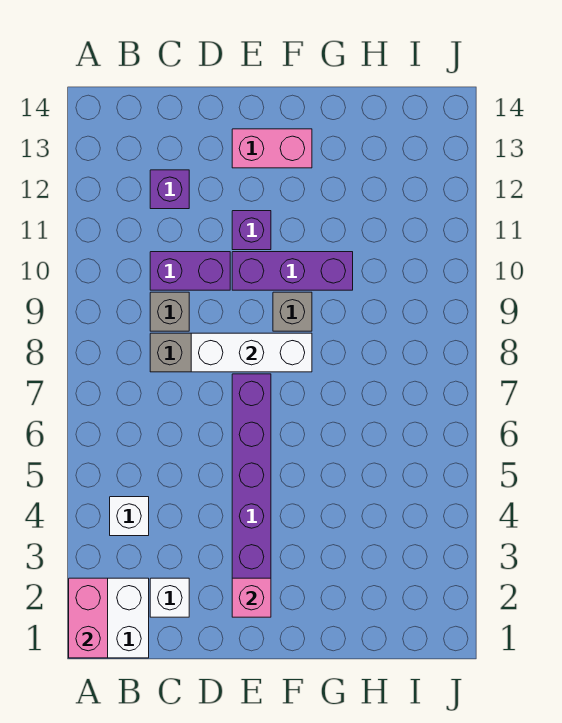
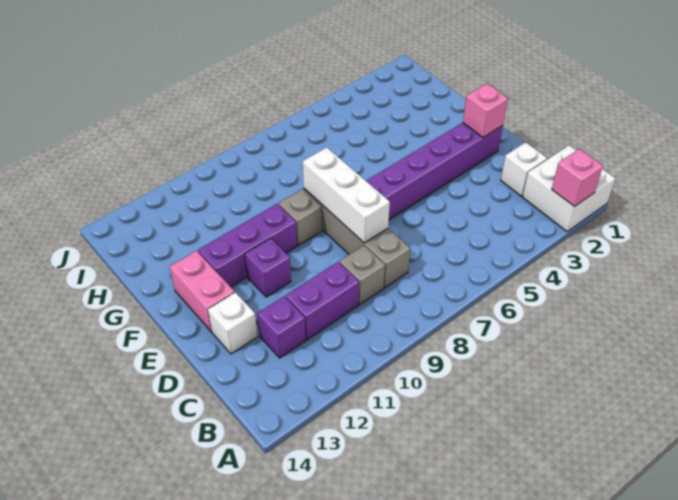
pink 1x2 brick [69,578,108,658] -> pink 1x1 brick [552,149,603,207]
white 1x1 brick [110,497,149,536] -> white 1x1 brick moved to [208,292,258,354]
purple 1x2 brick [150,252,230,290] -> purple 1x2 brick turned to [286,262,359,340]
purple 1x3 brick [232,252,353,290] -> purple 1x3 brick turned to [198,204,297,287]

